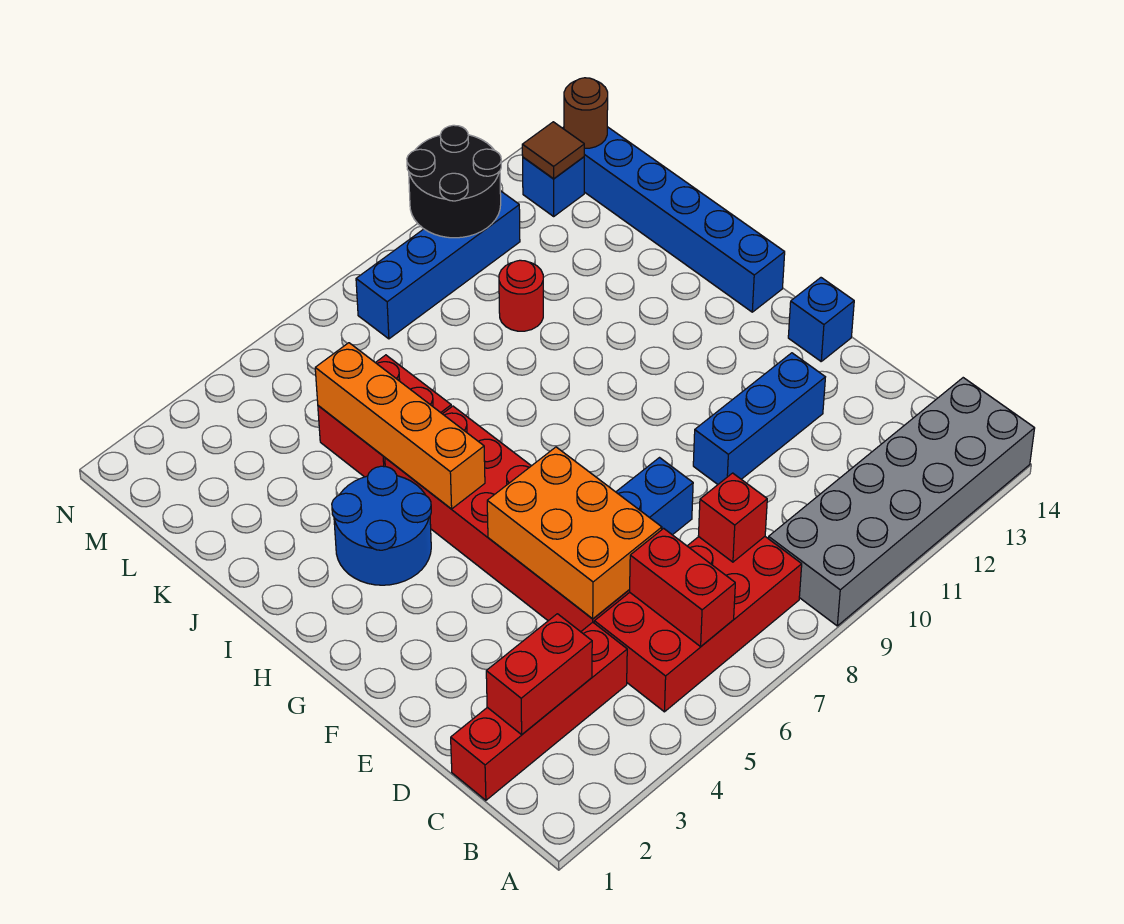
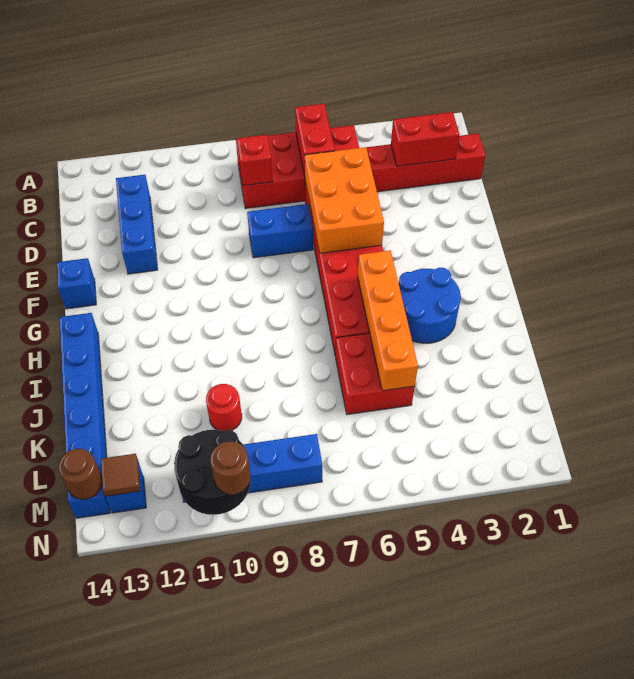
grey 2x6 brick [768,378,1035,626] -> none
blue 1x3 brick [693,353,825,484] -> blue 1x3 brick turned to [116,175,158,274]
none -> brown 1x1 round brick [210,442,250,494]

